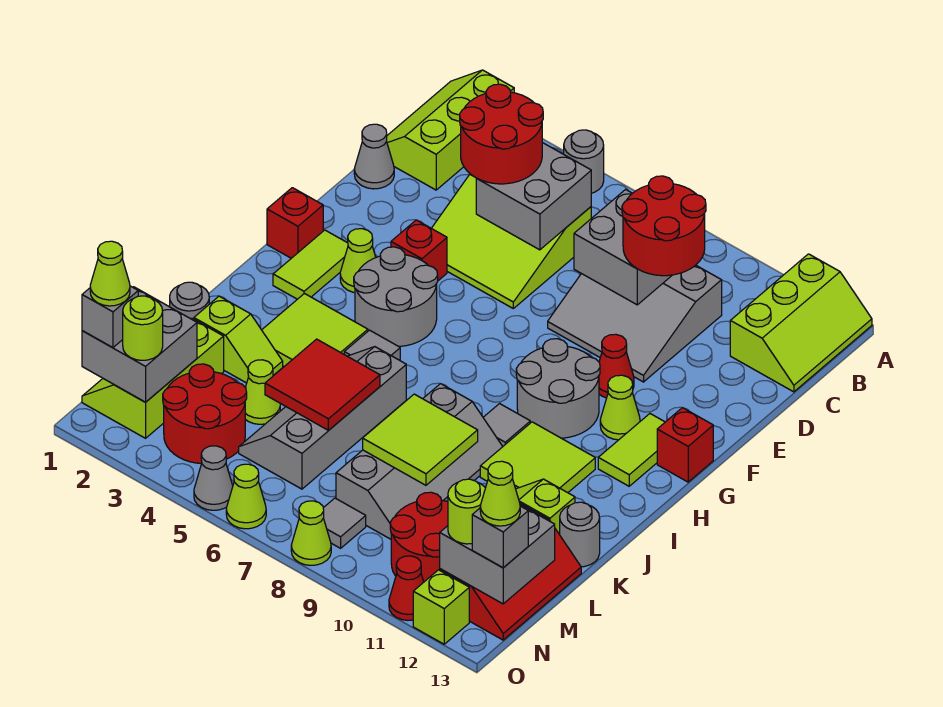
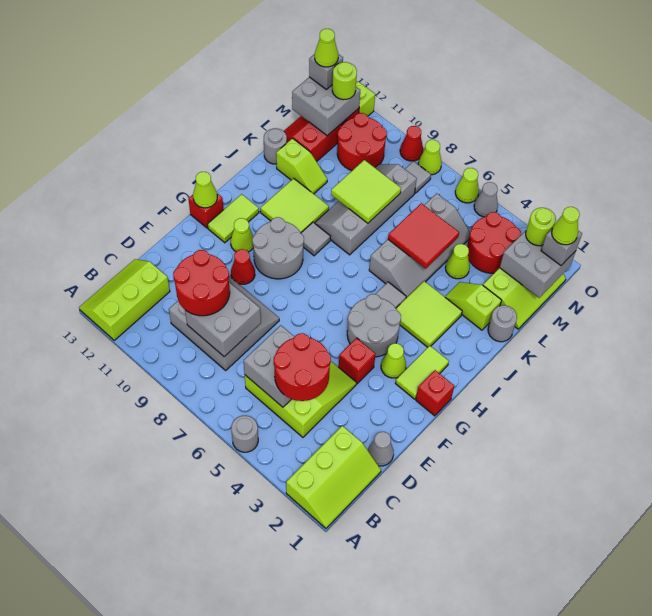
none -> lime 1x1 cone [193,172,217,208]
red 1x1 cone [389,556,424,620] -> red 1x1 cone moved to [400,126,423,161]

